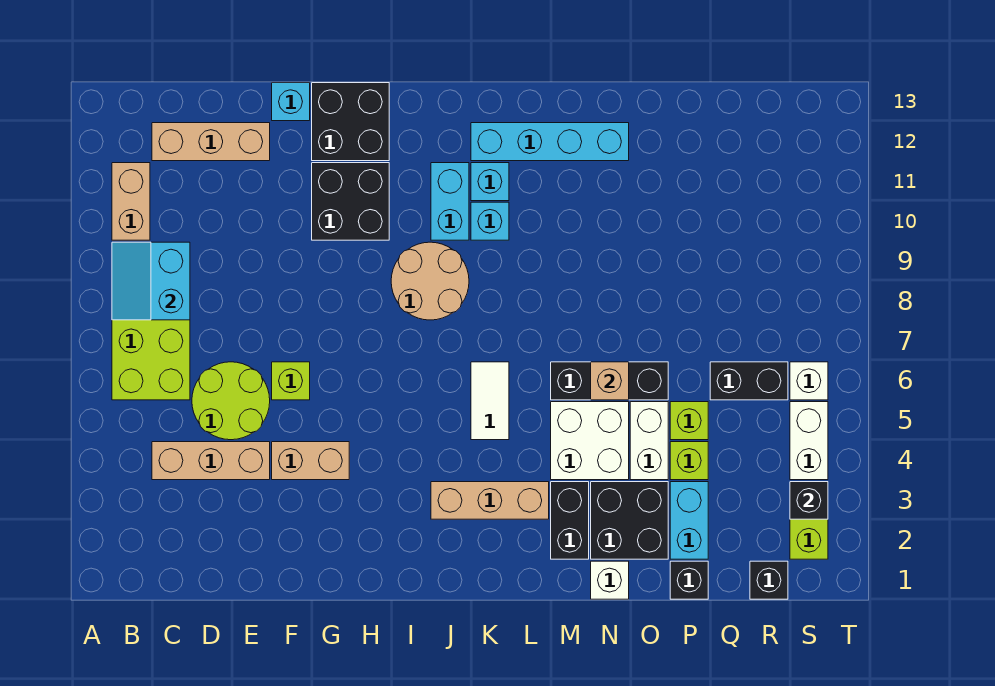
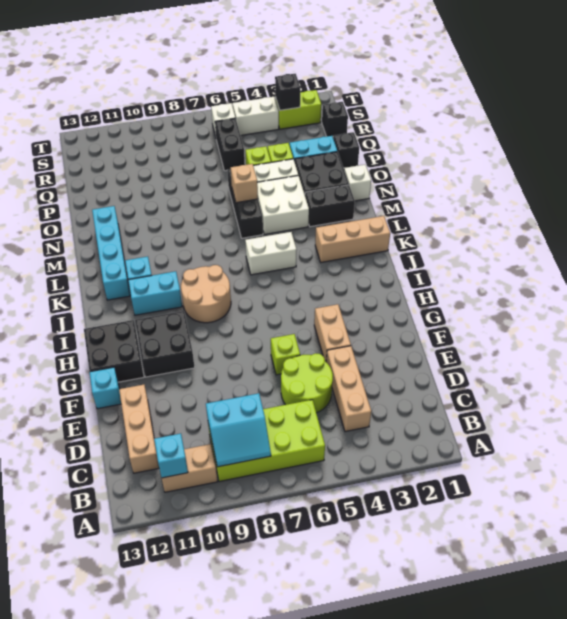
tan 1x3 brick [431,482,549,519] -> tan 1x3 brick turned to [315,216,390,262]
white 1x2 tile [471,362,509,440] -> white 1x2 brick [245,232,297,275]
cyan 1x1 brick [471,202,509,240] -> cyan 1x1 brick moved to [154,434,188,478]

